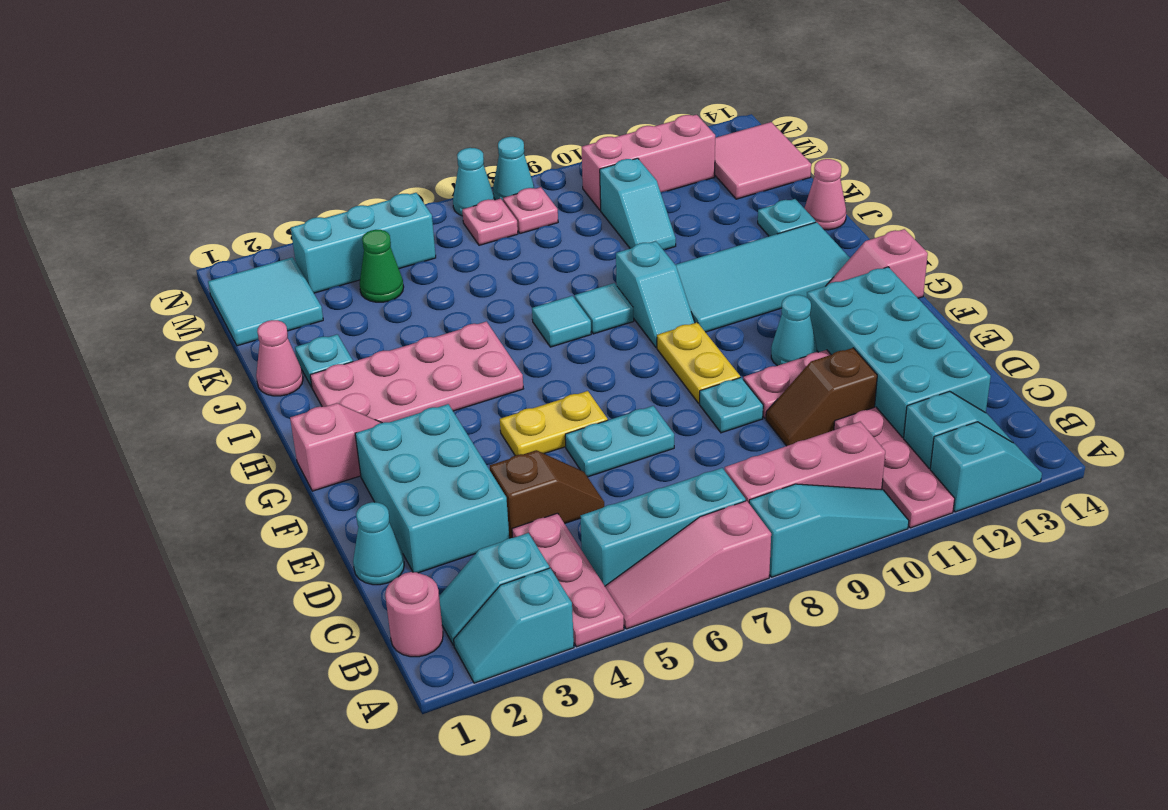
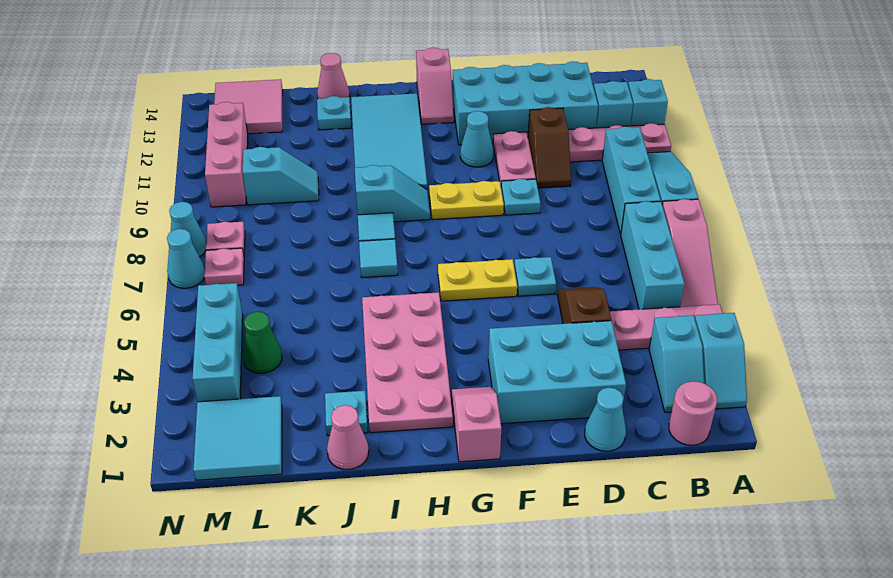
pink 1x3 brick [725,422,885,503] -> cyan 1x3 brick [602,126,661,234]
cyan 1x2 plate [565,406,674,477] -> cyan 1x1 plate [514,257,556,296]
yellow 1x2 plate [500,391,608,455] -> yellow 1x2 plate turned to [438,259,517,301]

